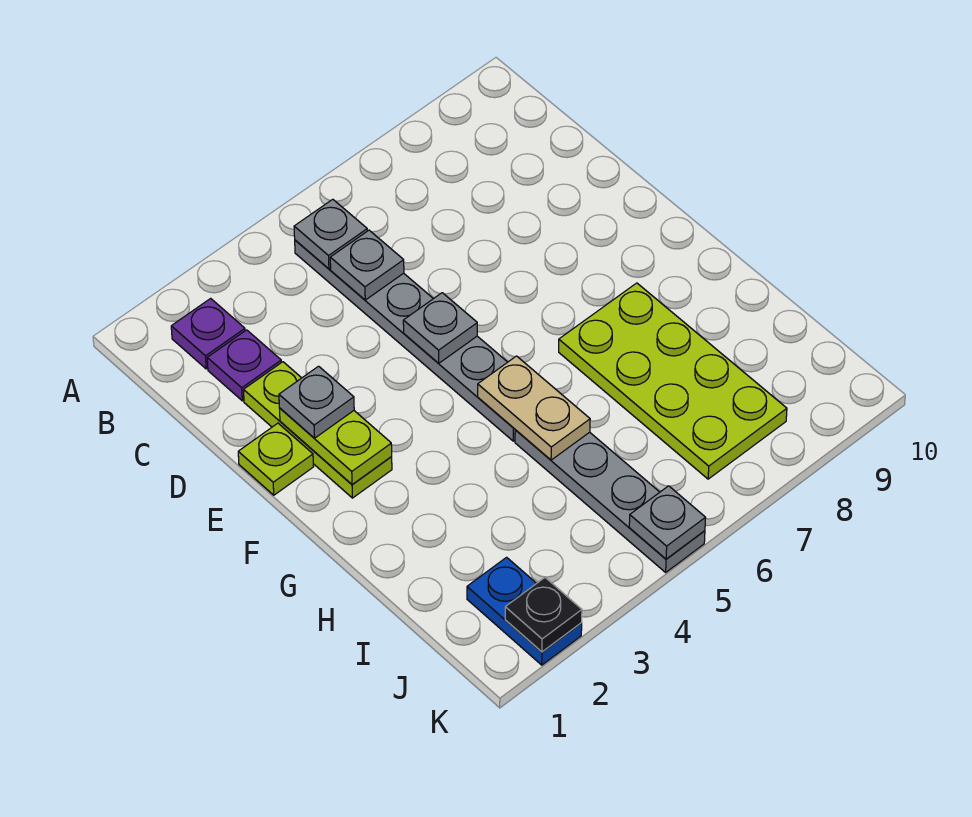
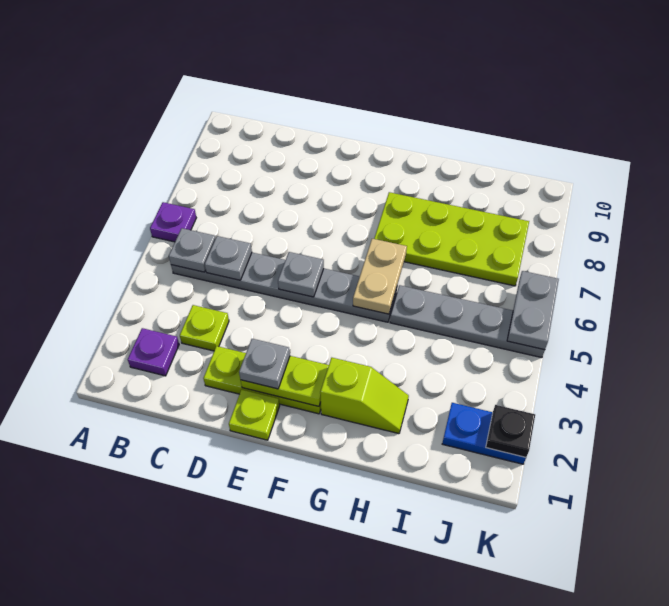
purple 1x1 plate [207,330,281,401] -> purple 1x1 plate moved to [150,202,196,242]
none -> lime 1x1 plate [180,305,229,351]
none -> lime 1x2 slope [320,358,409,434]
tan 1x2 plate [478,356,590,460] -> tan 1x2 plate turned to [353,239,407,314]
grey 1x1 plate [629,486,706,559] -> grey 1x2 plate [507,271,559,350]

